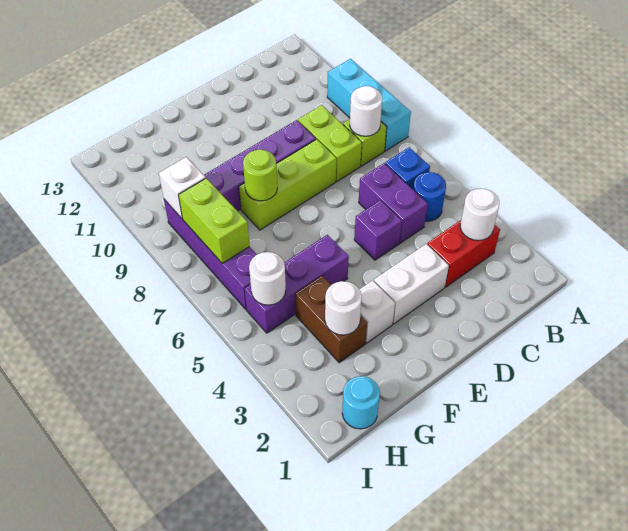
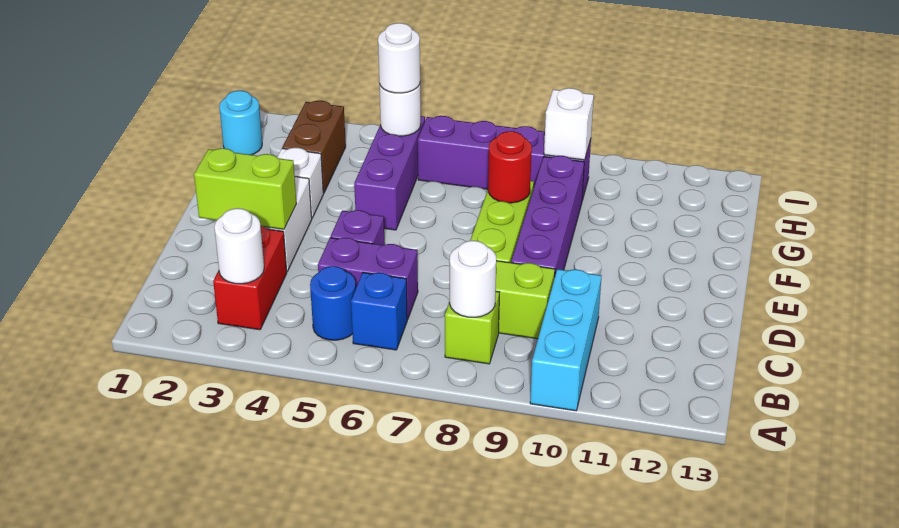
cyan 1x3 brick [327,59,411,151] -> cyan 1x3 brick turned to [530,269,601,411]
lime 1x1 round brick [243,150,277,201] -> red 1x1 round brick [488,131,532,203]
brown 1x2 brick [295,276,367,363] -> brown 1x2 brick turned to [282,101,346,193]
white 1x1 round brick [325,281,362,335] -> white 1x1 round brick moved to [378,23,420,93]
lime 1x2 brick [179,178,250,263] -> lime 1x2 brick moved to [194,148,296,229]

